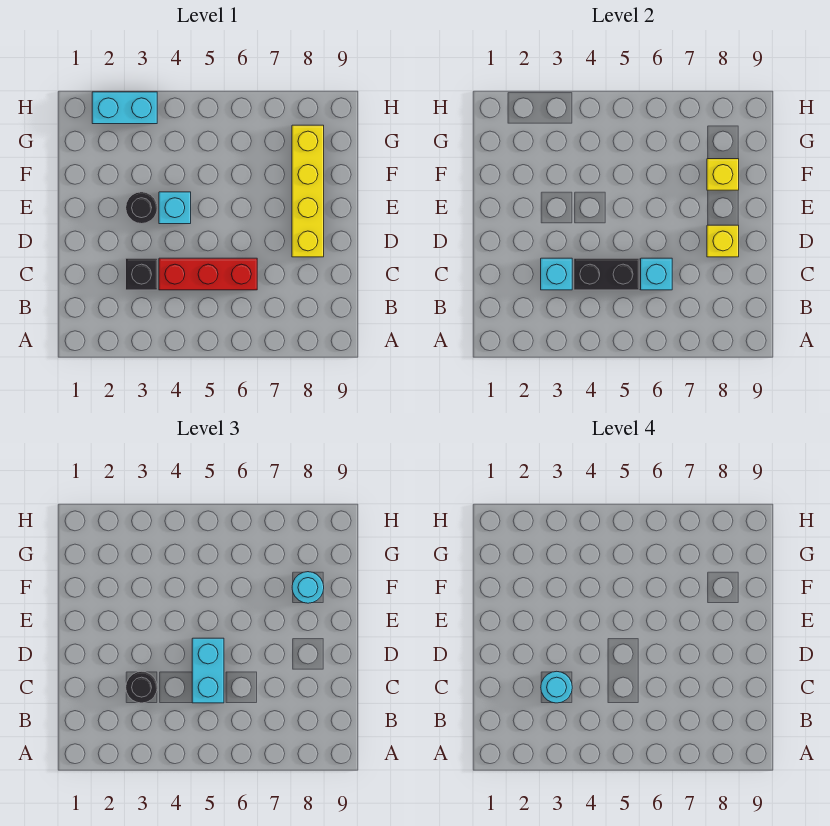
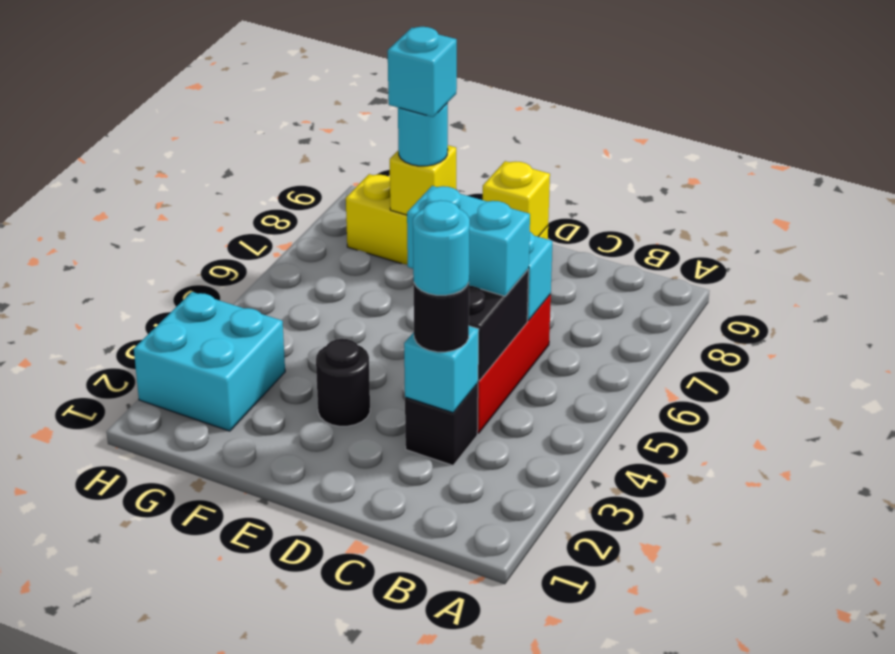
cyan 1x1 brick [159,192,191,224] -> cyan 1x1 brick moved to [388,27,457,117]
cyan 1x2 brick [92,92,157,124] -> cyan 2x2 brick [134,292,285,431]

